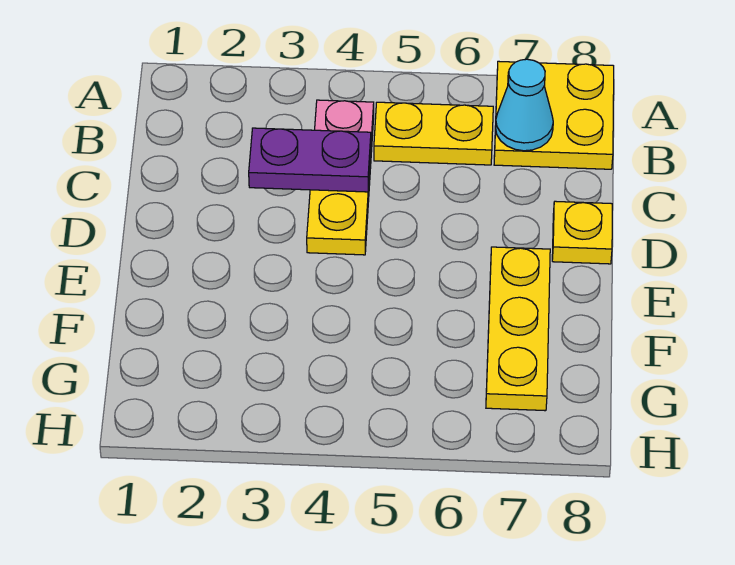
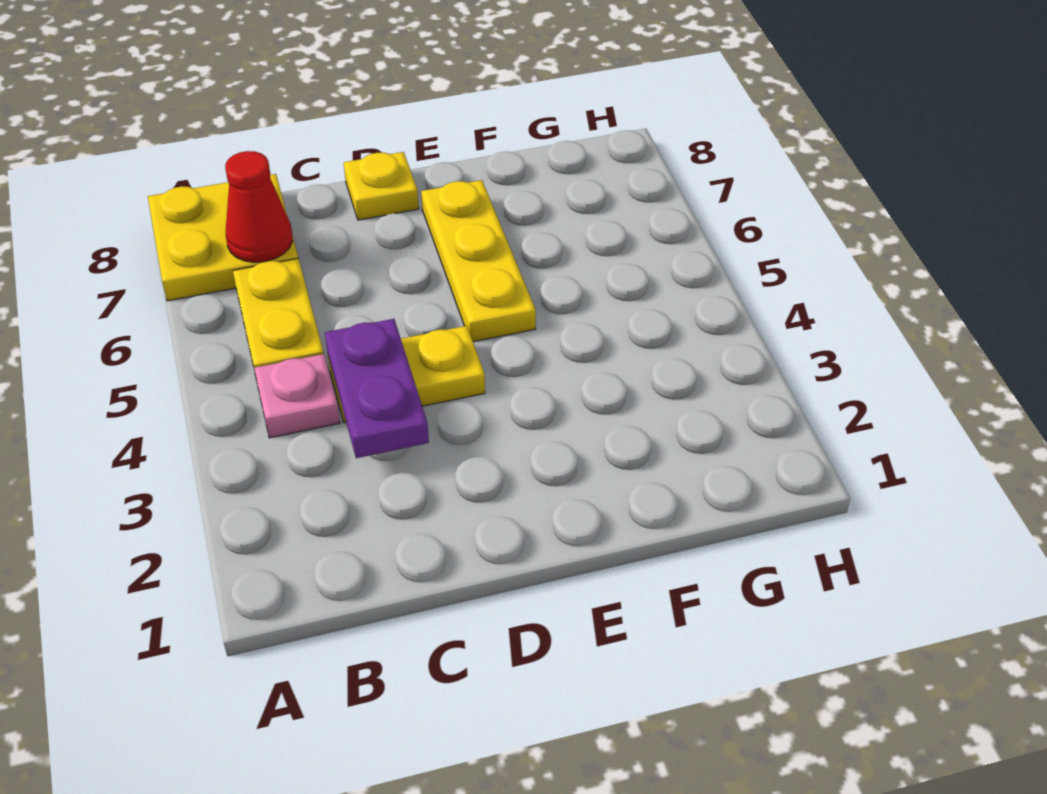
cyan 1x1 cone [495,59,553,151] -> red 1x1 cone [225,151,293,262]
yellow 1x3 plate [486,247,550,411] -> yellow 1x3 plate turned to [421,180,536,342]

